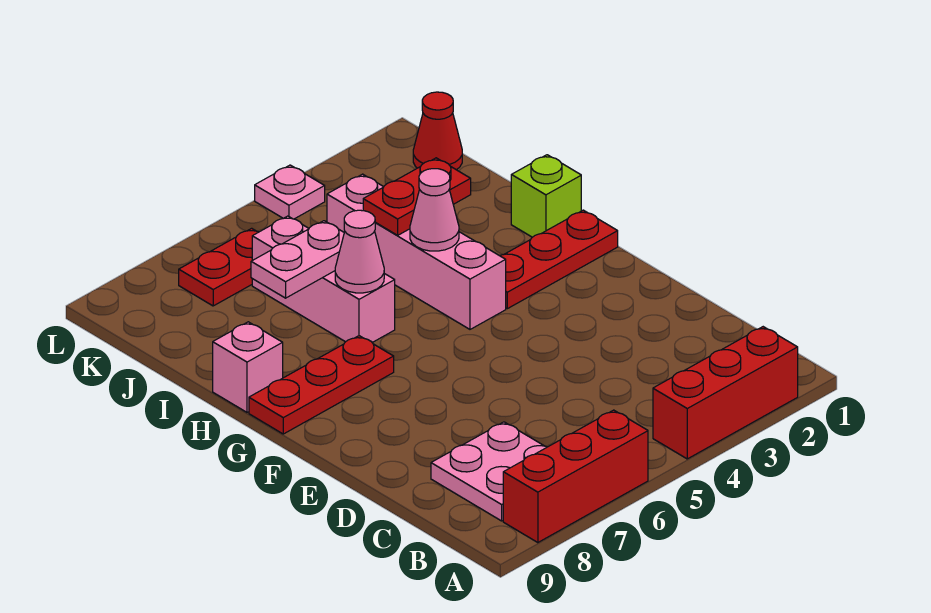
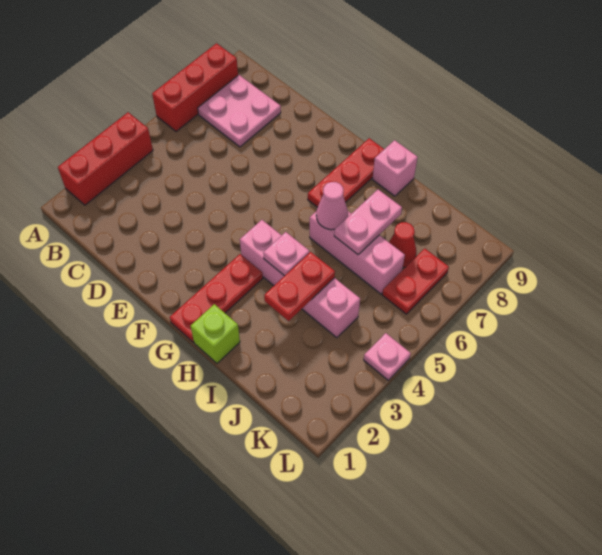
pink 1x1 cone [410,169,459,251] -> pink 1x1 plate [263,232,309,276]
red 1x1 cone [413,92,462,170] -> red 1x1 cone moved to [389,222,417,268]

